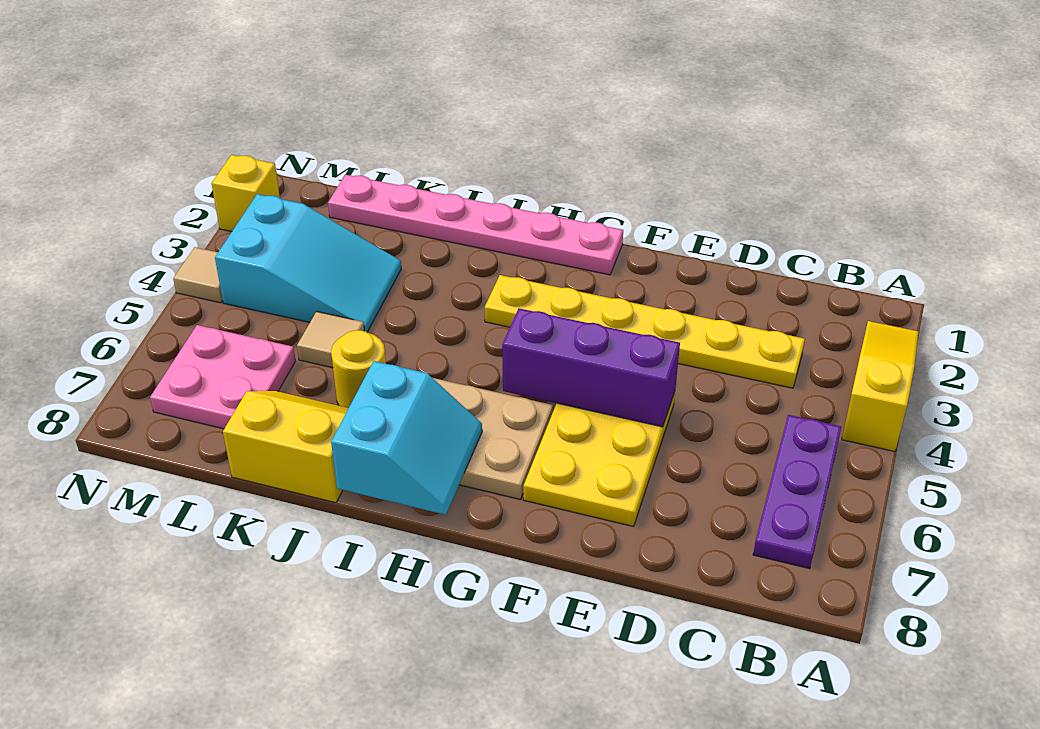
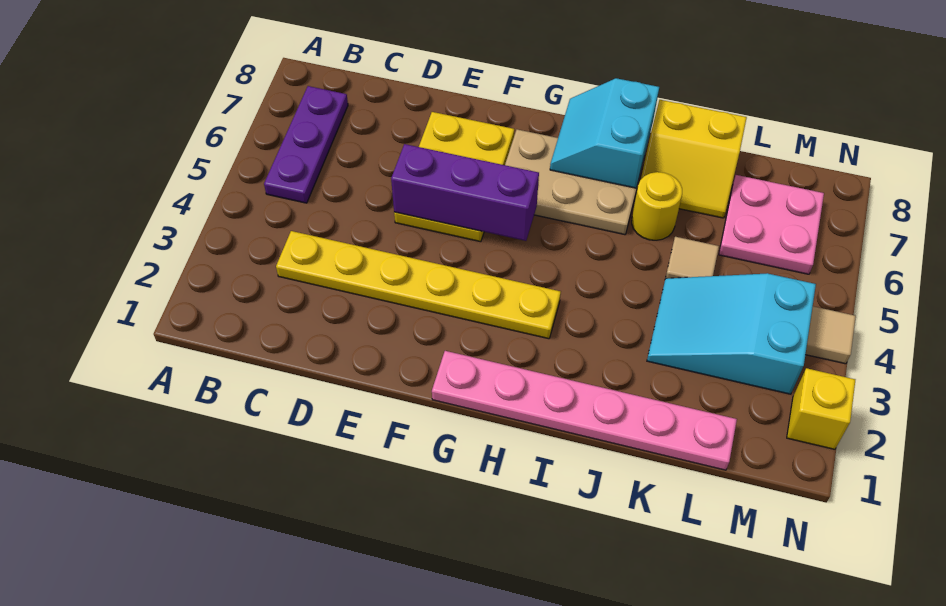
yellow 1x3 slope [842,321,919,451] -> none

